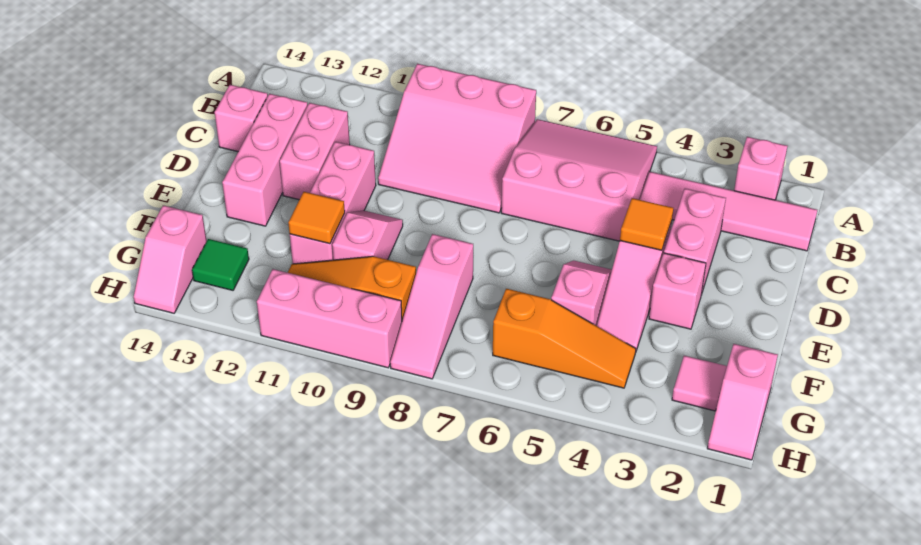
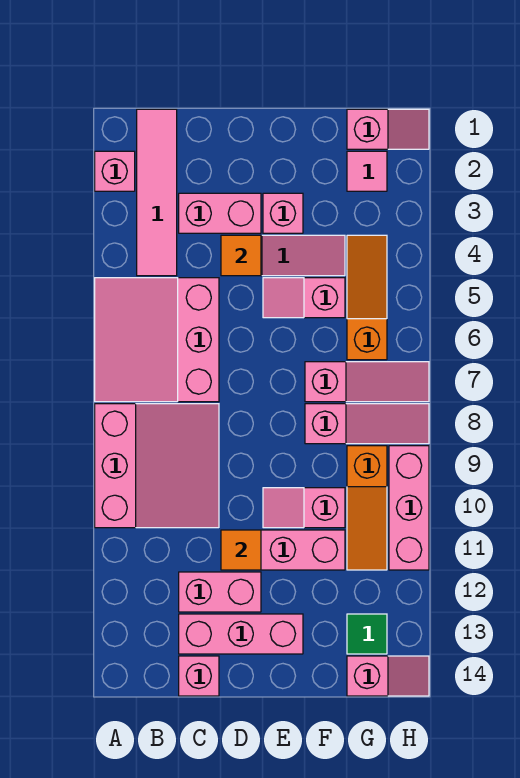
none -> pink 1x3 slope [305,362,429,402]
orange 1x1 tile [288,192,345,244] -> orange 1x1 tile moved to [221,530,261,570]

